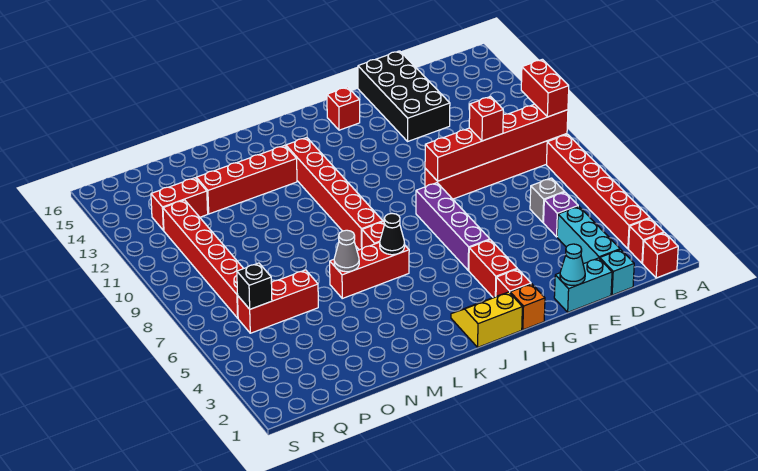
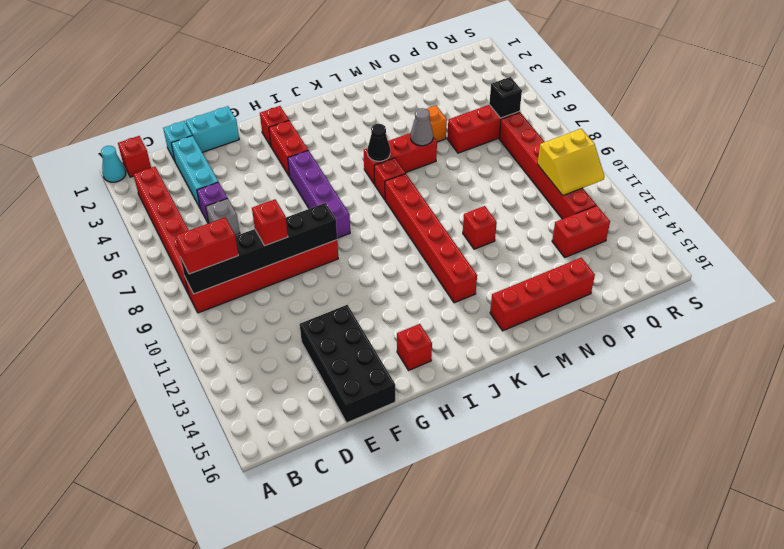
red 1x1 brick [629,218,664,263] -> red 1x1 brick moved to [463,206,497,249]
red 1x6 brick [425,104,568,181] -> black 1x6 brick [180,203,337,294]
red 1x2 brick [521,59,569,117] -> red 1x2 brick turned to [176,218,238,274]
cyan 1x1 cone [560,244,585,285] -> cyan 1x1 cone moved to [101,146,126,182]
orange 1x1 brick [510,284,545,330] -> orange 1x1 brick moved to [427,105,447,142]
yellow 2x2 slope [451,292,522,347] -> yellow 2x2 slope moved to [538,129,604,196]
red 1x4 brick [196,145,297,214] -> red 1x4 brick moved to [490,258,595,331]

